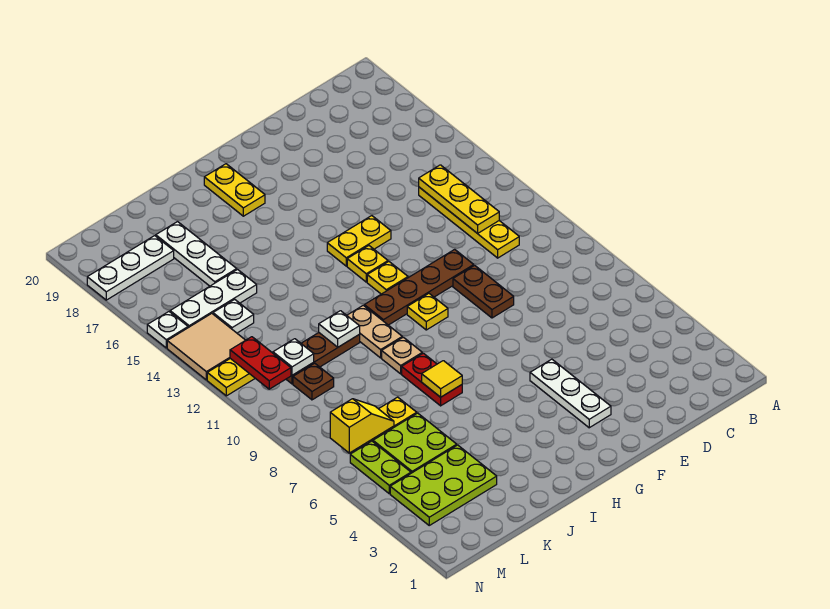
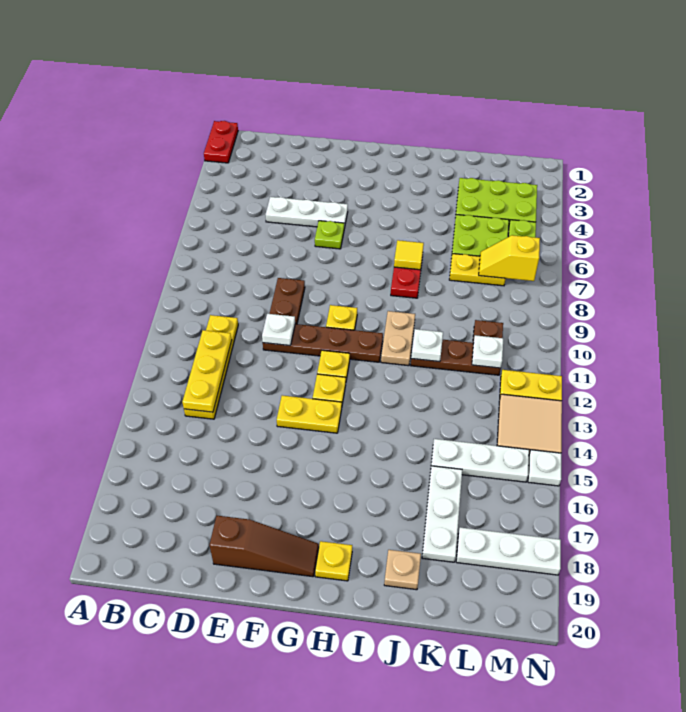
none -> brown 1x3 slope [209,515,319,577]
white 1x3 plate [530,359,611,428] -> white 1x3 plate turned to [266,197,348,228]
none -> lime 1x1 plate [315,221,344,249]
yellow 1x2 plate [204,164,265,216] -> yellow 1x1 plate [315,541,352,581]
tan 1x1 plate [382,337,422,374] -> tan 1x1 plate moved to [384,550,421,590]
white 1x1 plate [213,299,254,333] -> white 1x1 plate moved to [262,314,295,346]
red 1x2 plate [230,337,291,389] -> red 1x2 plate moved to [204,121,238,163]

